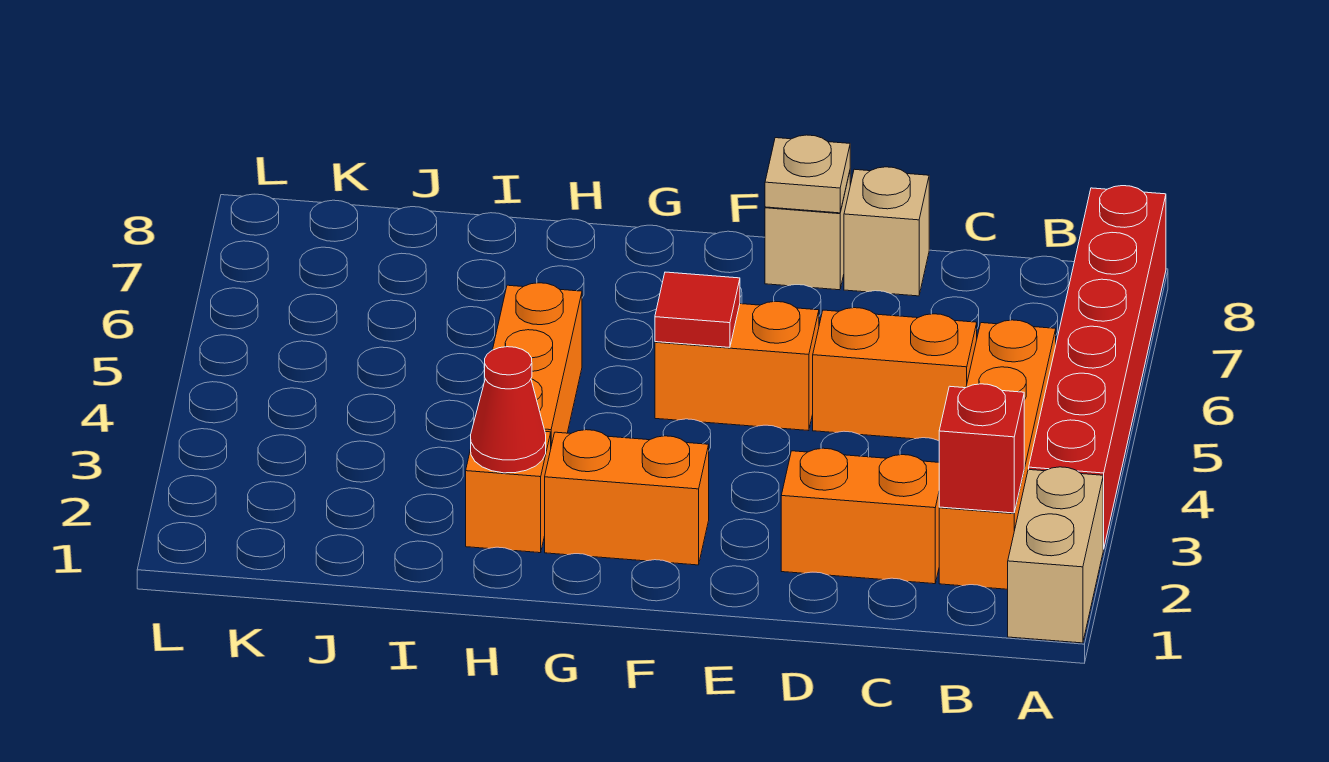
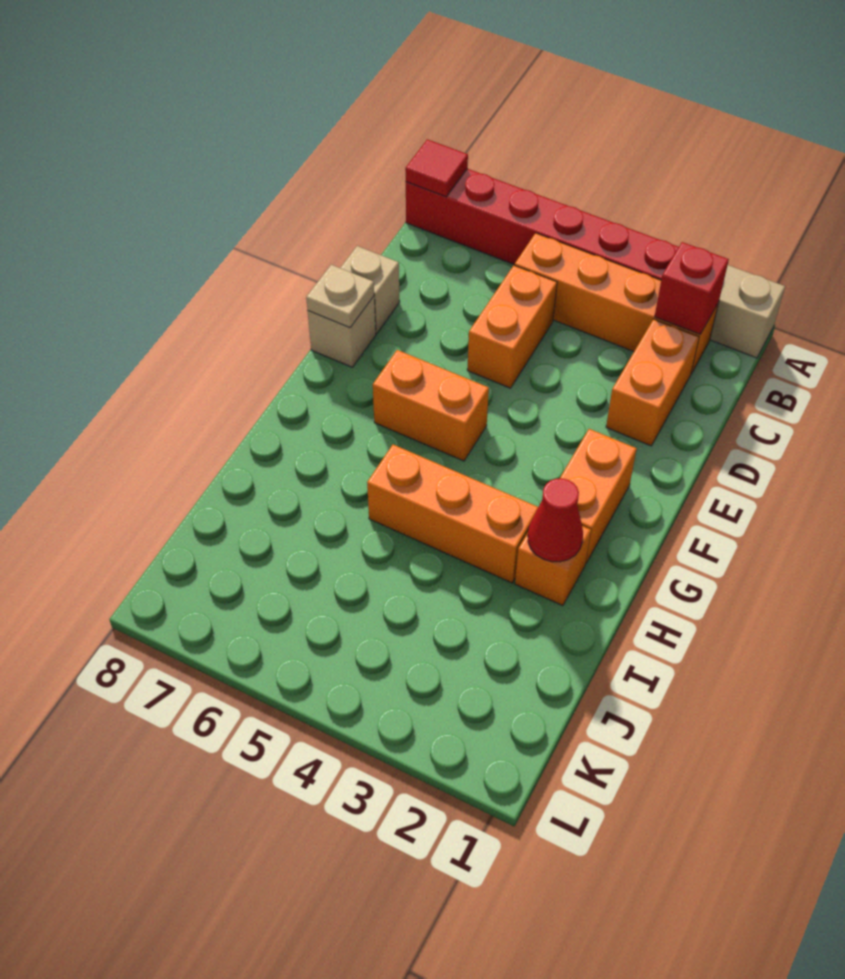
orange 1x2 brick [655,301,819,431] -> orange 1x2 brick turned to [373,350,489,461]
red 1x1 tile [655,272,740,347] -> red 1x1 tile moved to [405,139,468,197]

